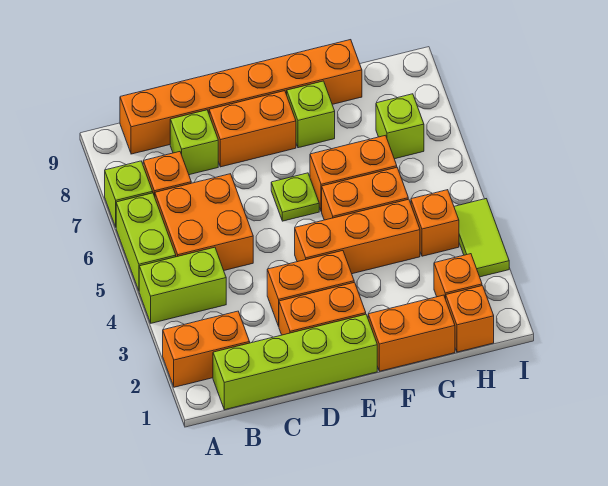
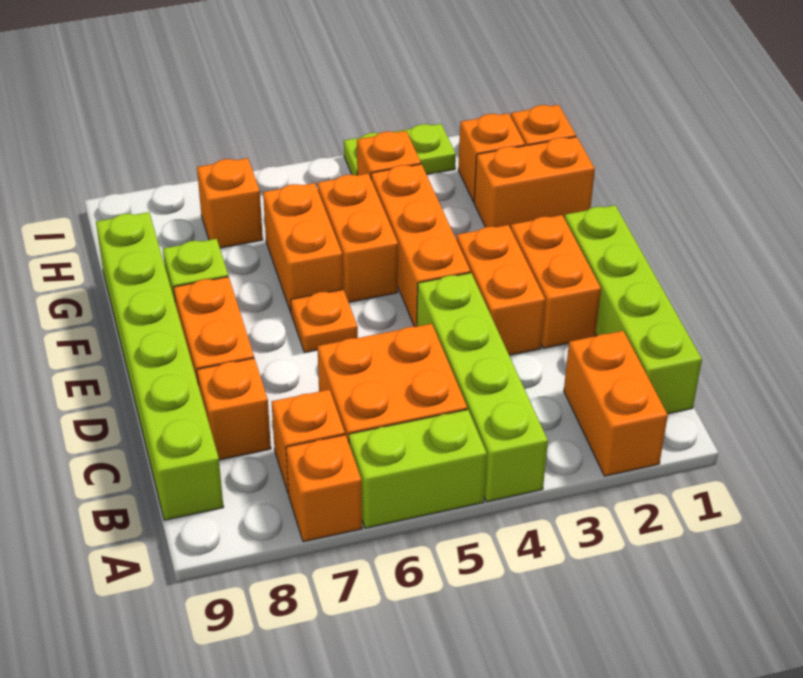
lime 1x2 brick [139,247,226,323] -> lime 1x4 brick [417,273,548,502]
lime 1x1 brick [105,161,153,227] -> orange 1x1 brick [286,435,362,542]
orange 1x6 brick [120,40,362,154] -> lime 1x6 brick [96,212,224,520]
lime 1x1 brick [170,110,218,175] -> orange 1x1 brick [197,358,271,460]
lime 1x1 plate [271,173,319,221] -> orange 1x1 plate [291,289,358,352]
orange 1x2 brick [368,295,455,371] -> orange 1x2 brick turned to [474,137,595,229]
lime 1x1 brick [376,94,424,159] -> orange 1x1 brick [197,158,263,248]
lime 1x2 tile [454,199,509,277] -> lime 1x2 plate [344,124,456,175]

